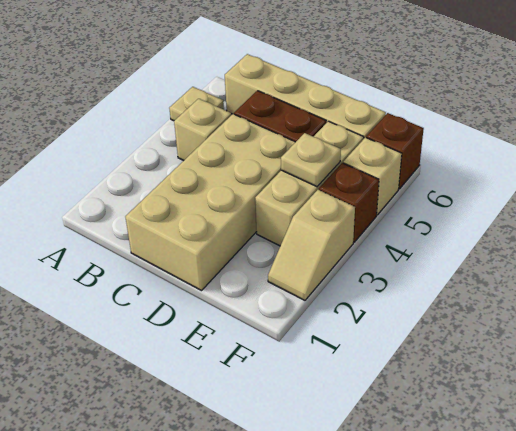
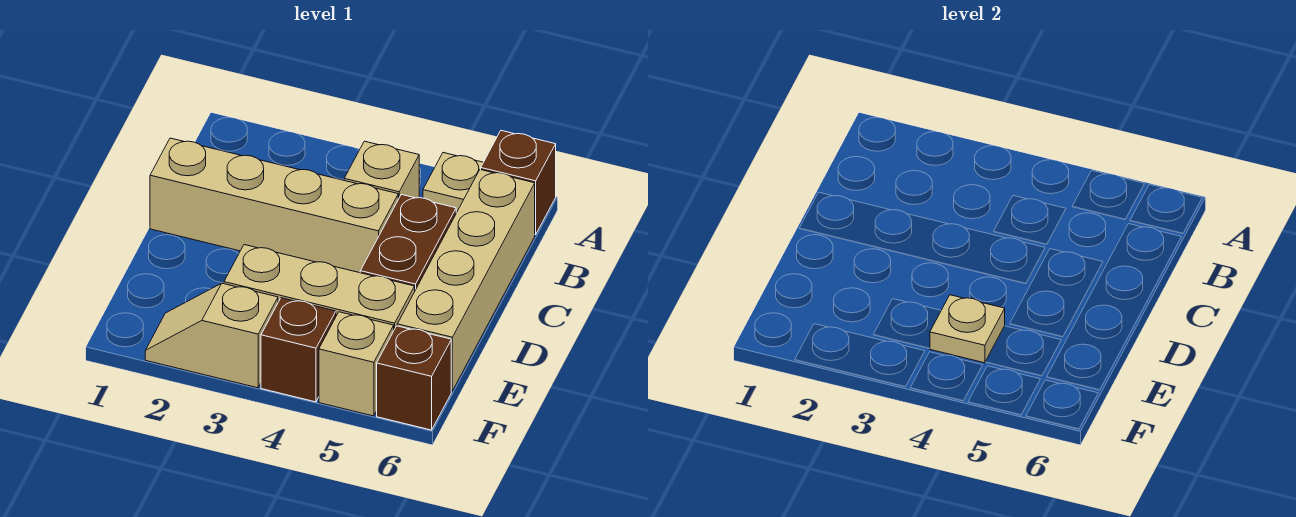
none -> brown 1x1 brick [481,131,556,235]
tan 2x4 brick [126,114,295,291] -> tan 1x4 brick [150,138,398,273]

